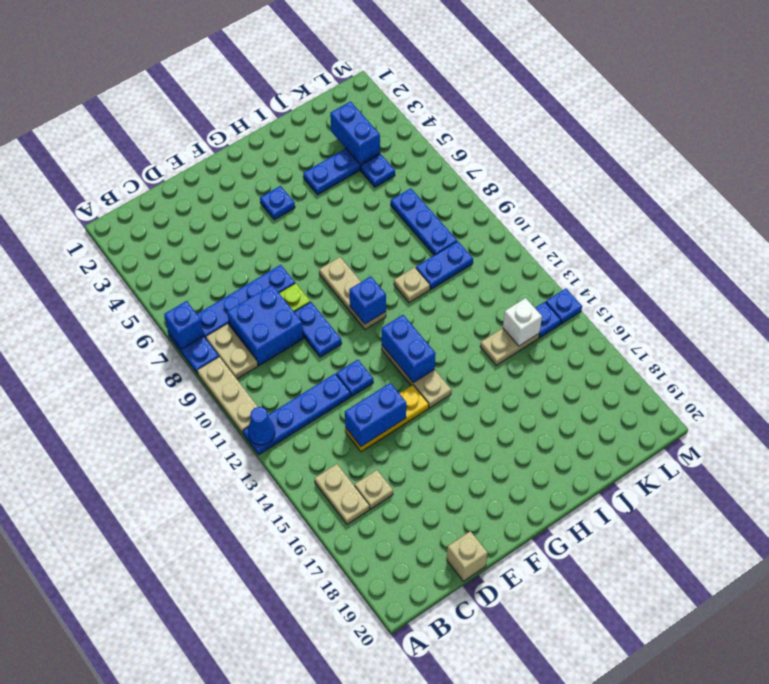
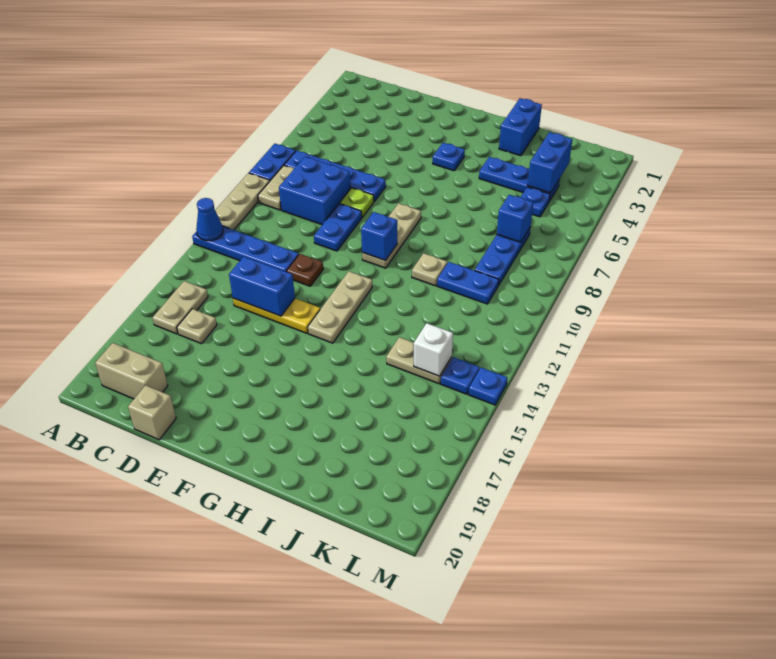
blue 1x1 brick [164,301,204,349] -> blue 1x1 brick moved to [497,195,533,242]
none -> tan 1x2 brick [95,343,168,399]
blue 1x1 plate [336,360,373,396] -> brown 1x1 plate [287,254,323,286]
blue 1x2 brick [382,315,436,383] -> blue 1x2 brick moved to [499,98,542,156]

